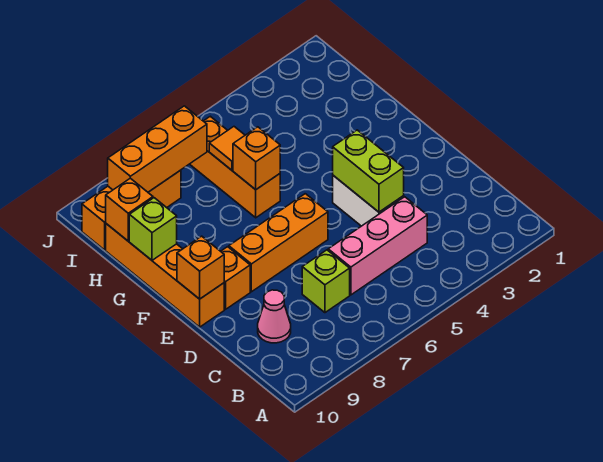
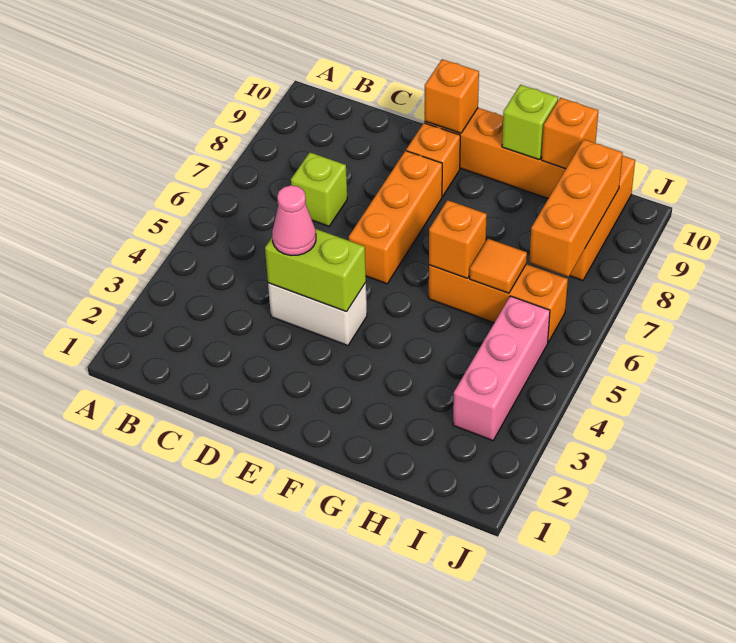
pink 1x3 brick [328,197,427,295] -> pink 1x3 brick moved to [453,296,550,441]
pink 1x1 cone [258,290,291,343] -> pink 1x1 cone moved to [272,185,316,255]

